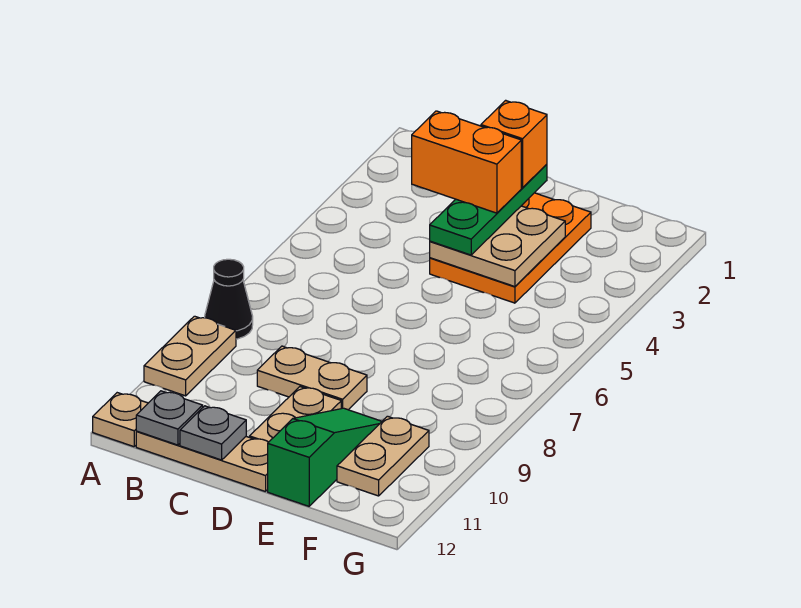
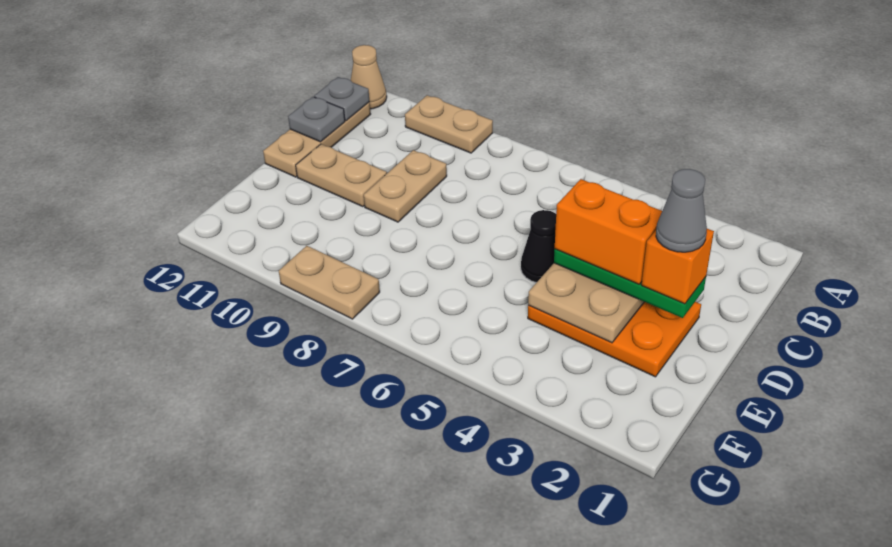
black 1x1 cone [205,259,253,339] -> black 1x1 cone moved to [521,210,556,283]
tan 1x1 plate [93,393,148,447] -> tan 1x1 cone [351,45,387,109]
orange 1x2 brick [412,111,521,213] -> orange 1x2 brick turned to [555,179,662,284]
none -> grey 1x1 cone [656,169,707,252]
green 1x3 slope [268,408,382,506] -> none
tan 1x2 plate [337,416,429,496] -> tan 1x2 plate moved to [279,246,380,319]

